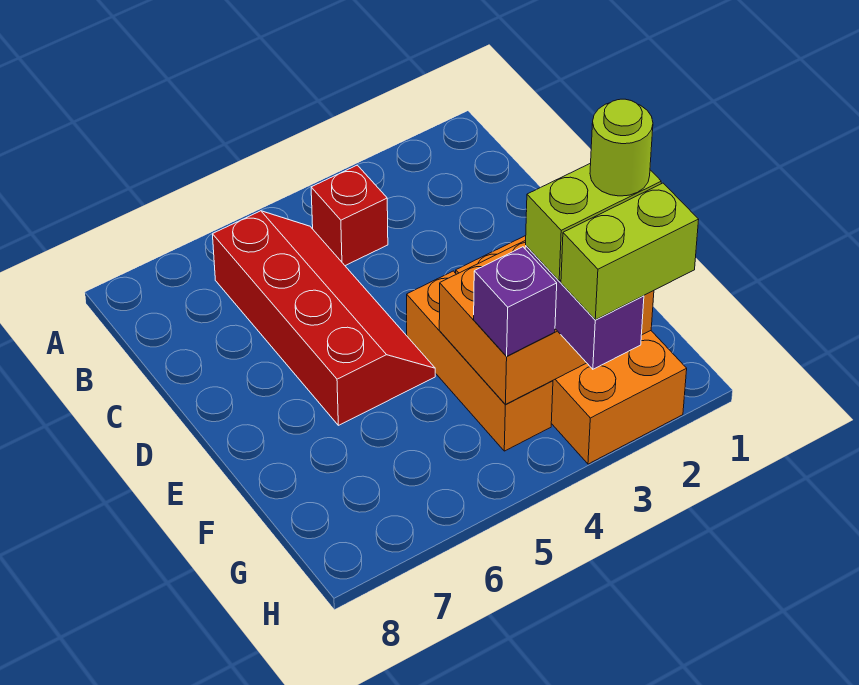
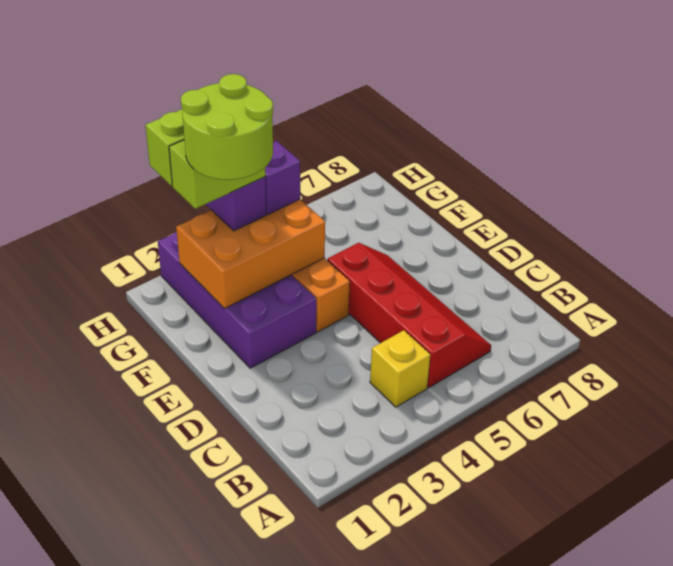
red 1x1 brick [311,165,388,266] -> yellow 1x1 brick [370,330,430,407]
red 2x4 slope [212,211,435,425] -> red 2x4 slope turned to [327,243,491,388]
orange 2x4 brick [456,236,687,464] -> purple 2x4 brick [158,231,316,368]
lime 1x1 round brick [590,99,653,196] -> lime 2x2 round brick [181,74,273,180]

